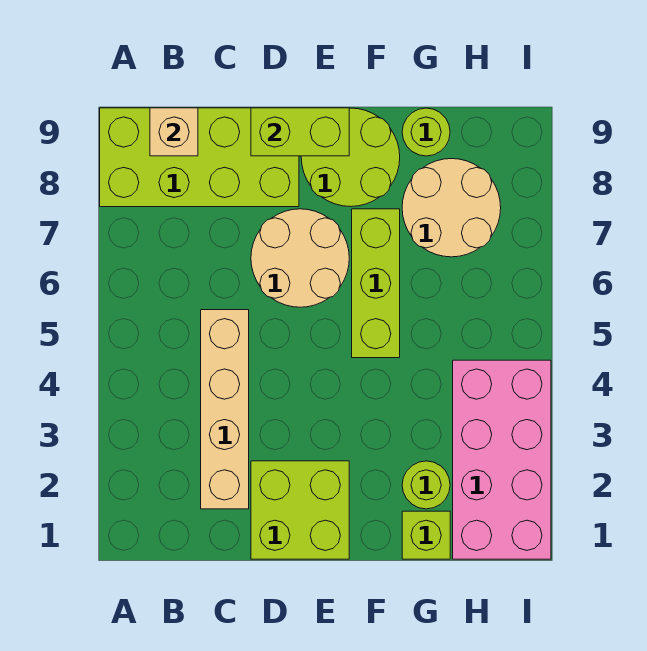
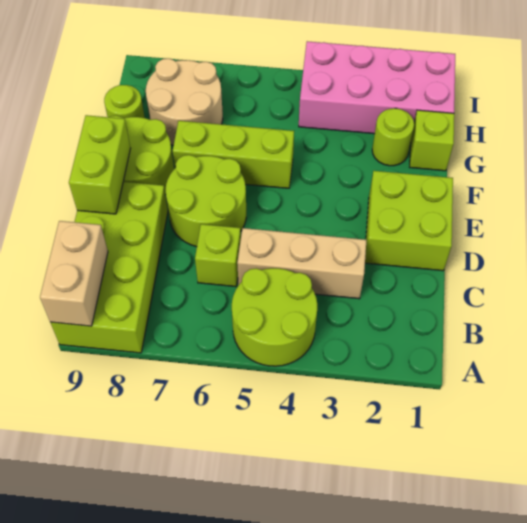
none -> lime 2x2 round brick [232,268,317,366]
tan 1x1 brick [150,108,198,156] -> tan 1x2 brick [40,221,108,326]
tan 1x4 brick [201,310,249,509] -> tan 1x3 brick [237,228,366,299]
none -> lime 1x1 brick [195,224,241,287]
tan 2x2 round brick [251,209,349,307] -> lime 2x2 round brick [166,155,246,247]

